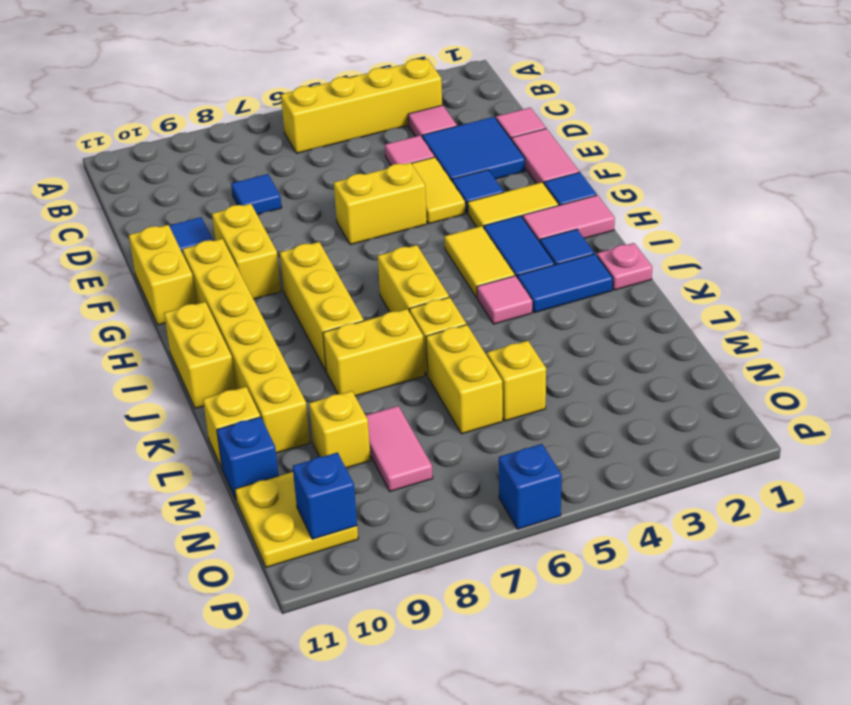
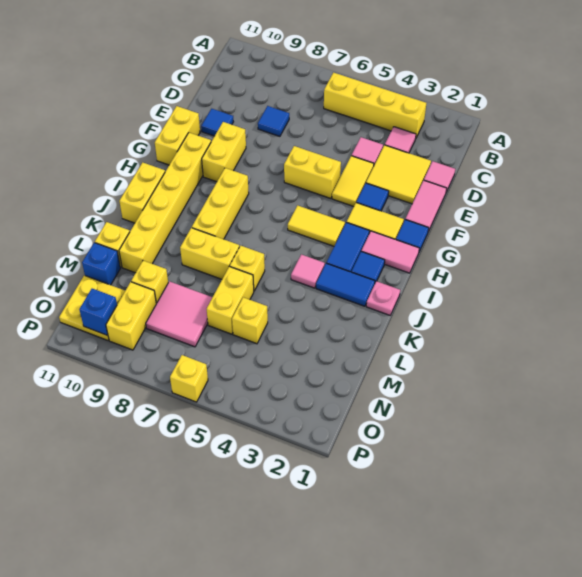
blue 2x2 tile [422,117,525,181] -> yellow 2x2 tile [366,145,431,204]
yellow 1x2 tile [444,226,515,298] -> yellow 1x2 tile turned to [288,205,345,246]
yellow 1x2 brick [378,245,449,312] -> yellow 1x2 brick moved to [106,282,156,350]
pink 1x2 tile [366,406,433,491] -> pink 2x2 tile [146,281,212,347]
blue 1x1 brick [499,444,562,529] -> yellow 1x1 brick [170,355,208,402]

